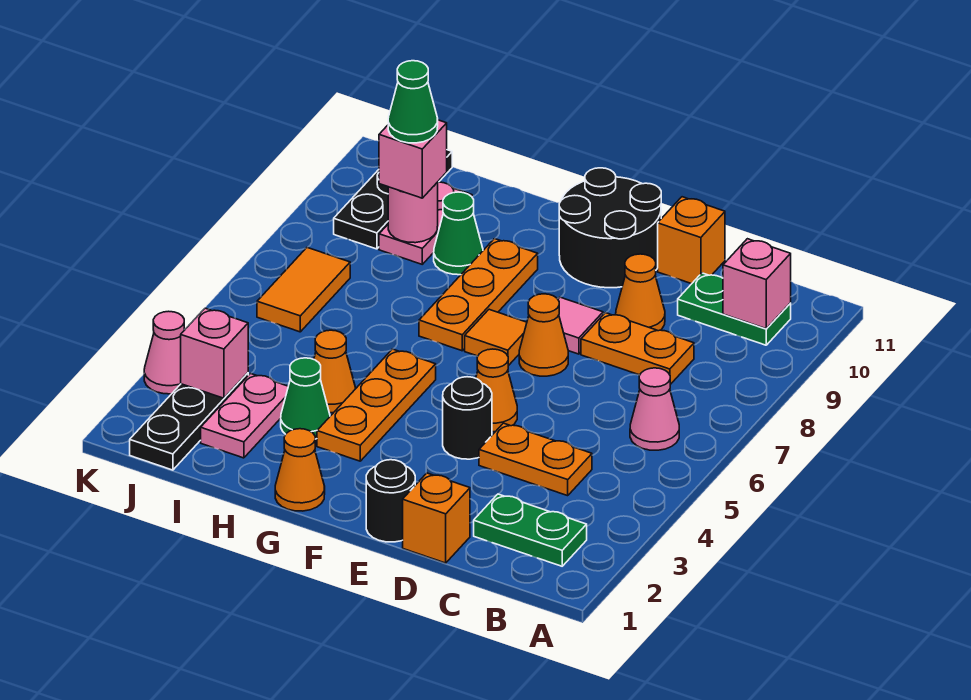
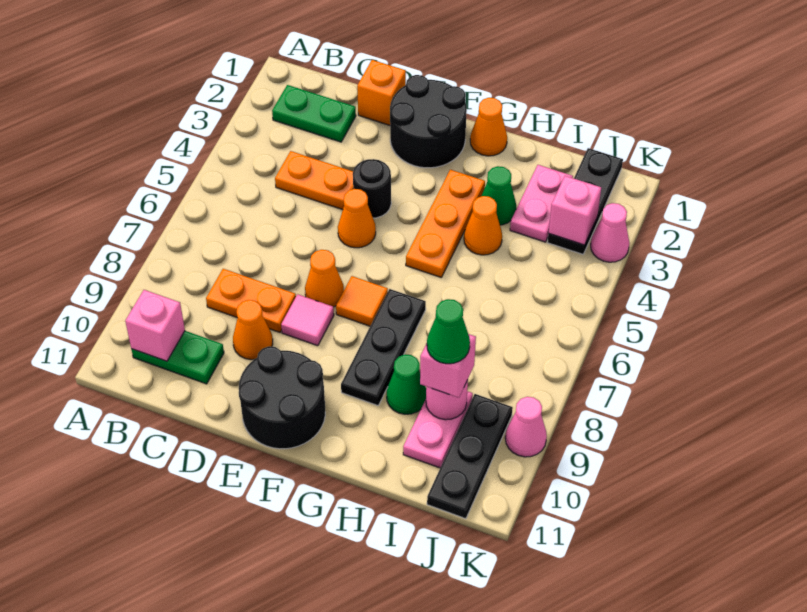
pink 1x1 cone [630,368,679,450] -> pink 1x1 cone moved to [505,397,547,457]
orange 1x1 brick [658,197,725,284] -> none
black 1x1 round brick [366,460,415,542] -> black 2x2 round brick [390,75,467,168]
orange 1x3 plate [419,239,538,351] -> black 1x3 plate [341,289,426,406]
orange 1x2 tile [257,247,350,332] -> none

